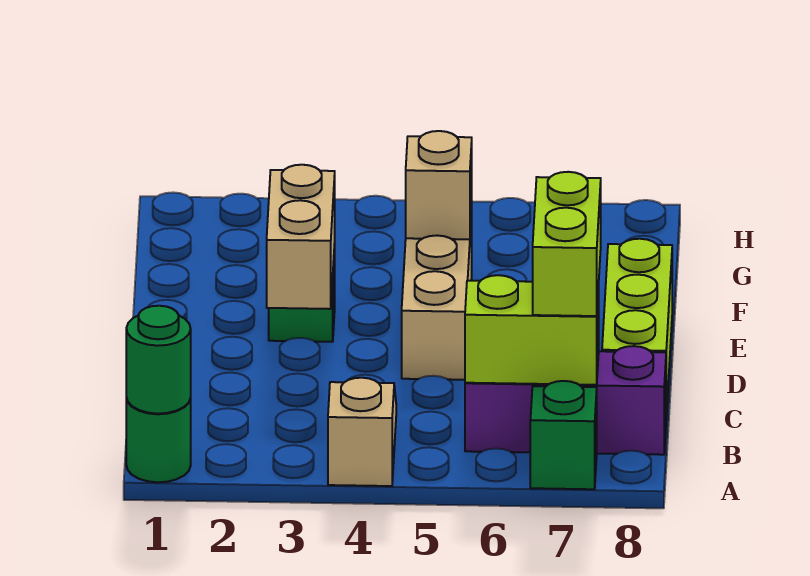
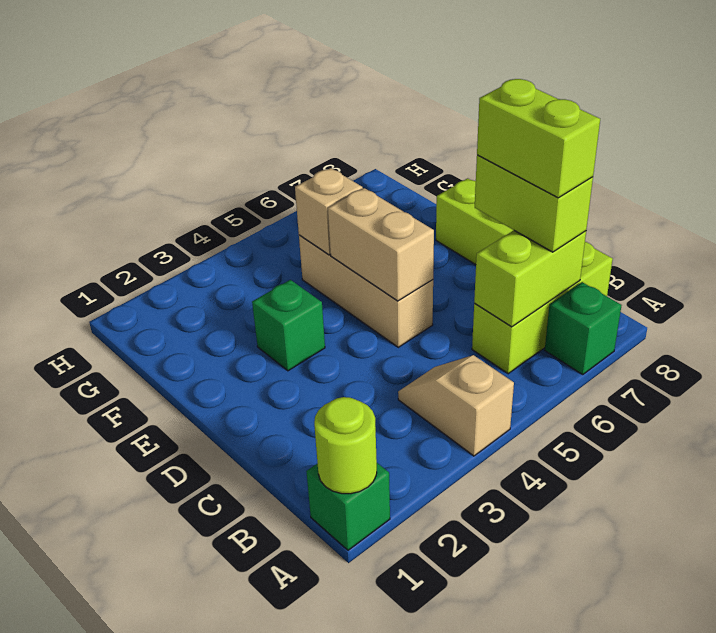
green 1x1 round brick [126,398,191,482] -> green 1x1 brick [306,463,390,550]
green 1x1 round brick [126,306,191,414] -> lime 1x1 round brick [314,397,377,494]
purple 1x3 brick [465,346,666,455] -> lime 1x3 brick [472,242,613,374]
none -> lime 1x2 brick [477,79,600,198]
tan 1x2 brick [267,165,335,309] -> tan 1x2 brick moved to [328,188,434,301]

